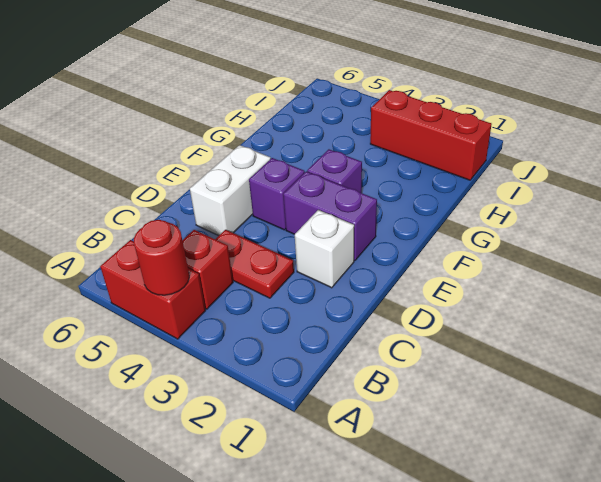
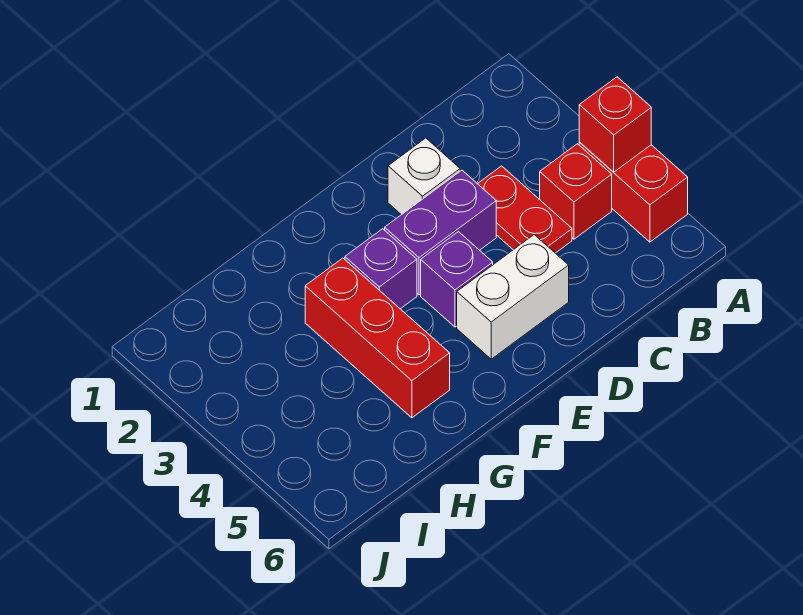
red 1x1 round brick [134,220,189,295] -> red 1x1 brick [579,77,651,172]
purple 1x2 brick [283,171,377,261] -> purple 1x2 brick turned to [385,170,496,295]
red 1x3 brick [370,90,492,180] -> red 1x3 brick moved to [305,258,450,418]

